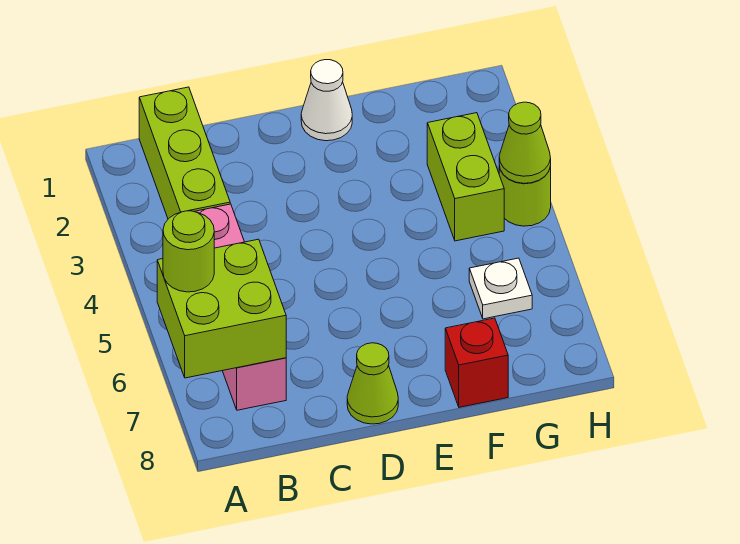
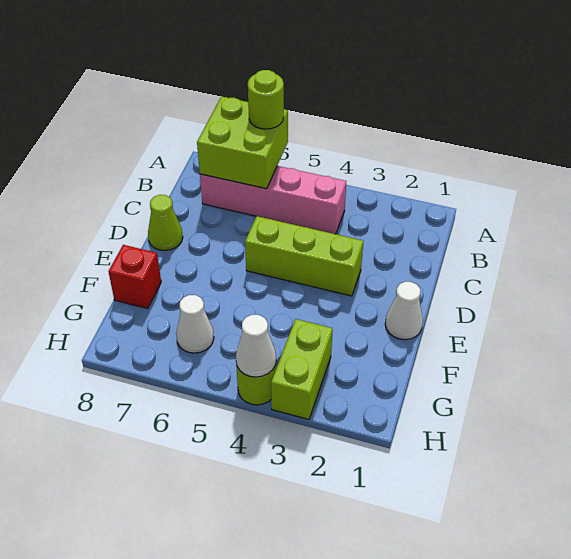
lime 1x3 brick [139,87,230,219] -> lime 1x3 brick moved to [245,216,363,296]
lime 1x2 brick [427,113,504,241] -> lime 1x2 brick turned to [271,319,333,419]
white 1x1 plate [469,258,532,319] -> white 1x1 cone [176,295,214,353]
lime 1x1 cone [499,102,551,183] -> white 1x1 cone [236,315,276,377]

